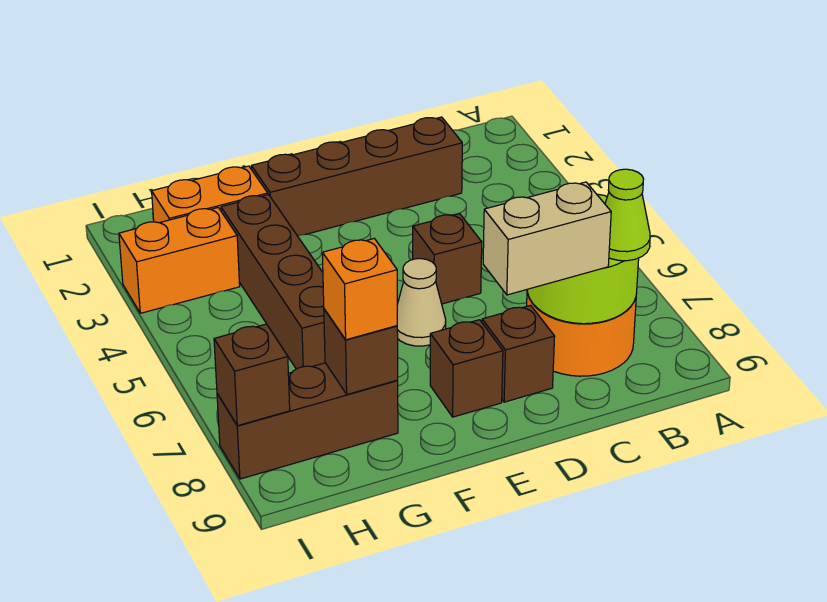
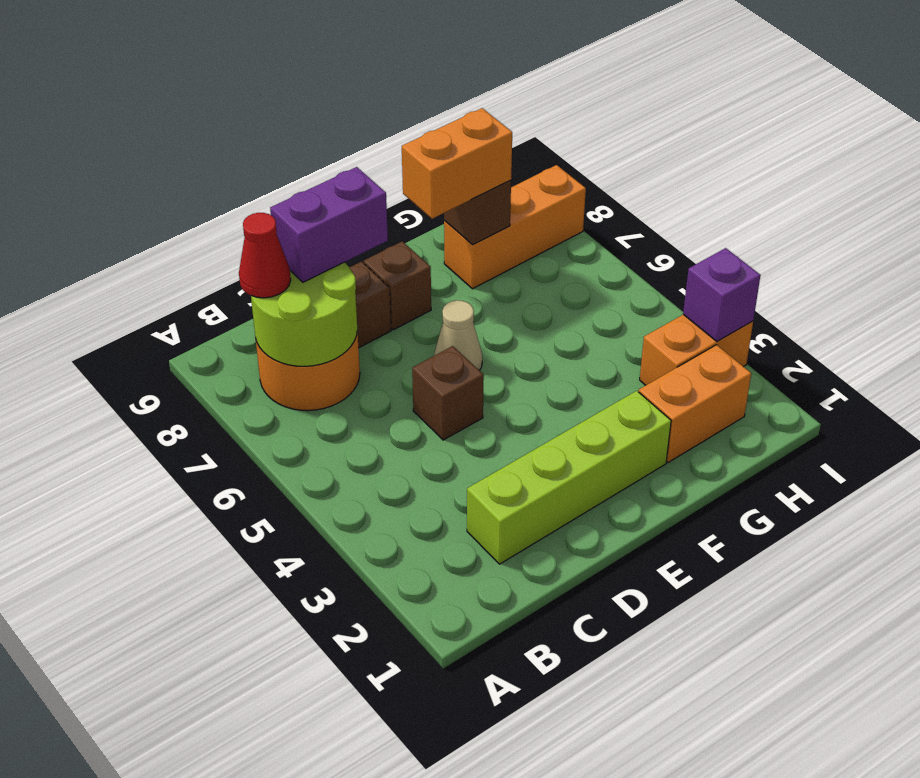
lime 1x1 cone [605,169,650,261] -> red 1x1 cone [239,213,291,298]
brown 1x4 brick [251,117,462,236] -> lime 1x4 brick [467,391,671,564]
tan 1x2 brick [483,182,611,295] -> purple 1x2 brick [270,167,388,282]
brown 1x4 brick [221,195,325,369] -> none
brown 1x3 brick [217,363,398,479] -> orange 1x3 brick [444,165,586,289]
orange 1x1 brick [322,239,397,340] -> orange 1x2 brick [402,108,512,219]
none -> purple 1x1 brick [683,248,761,341]
brown 1x1 brick [214,324,290,426] -> none

